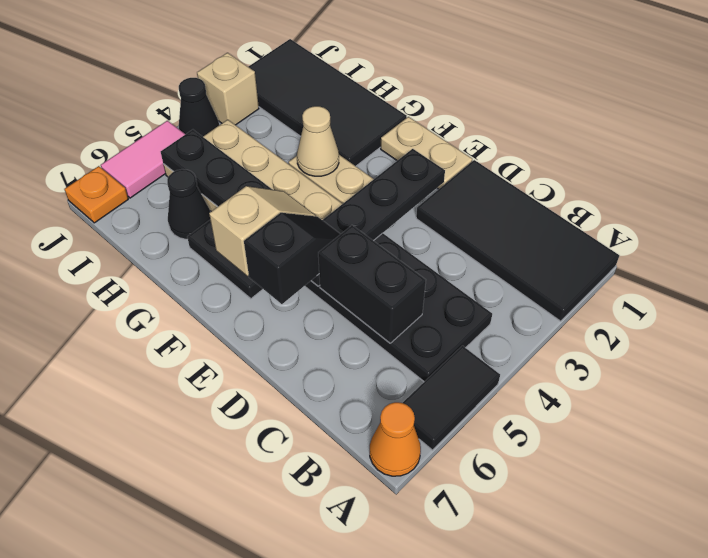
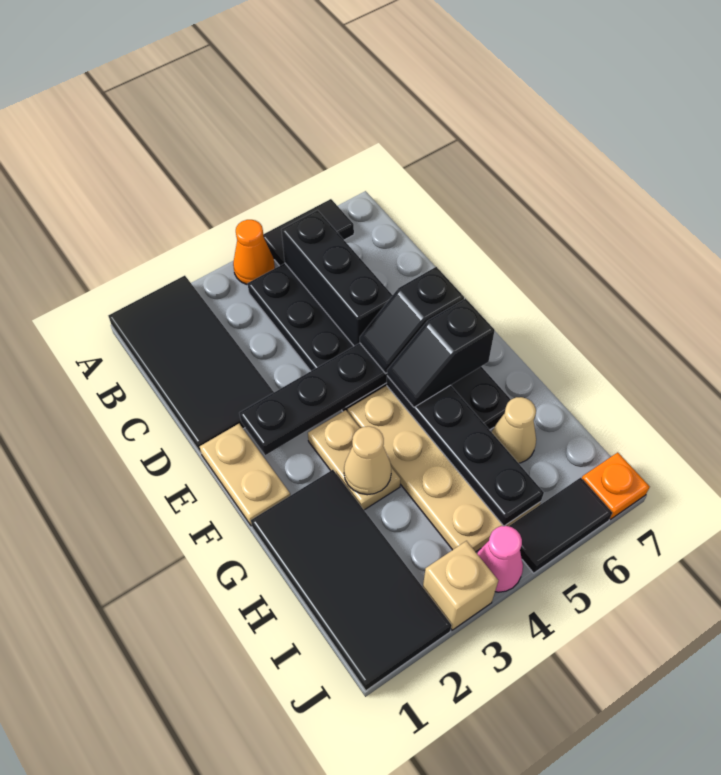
orange 1x1 cone [370,402,421,476] -> orange 1x1 cone moved to [233,220,275,285]
black 1x2 brick [318,225,426,343] -> black 1x3 brick [281,210,392,346]
tan 1x2 slope [209,186,316,276] -> black 1x2 slope [387,298,495,407]
black 1x1 cone [167,169,210,239] -> tan 1x1 cone [492,397,536,463]
black 1x1 cone [179,78,219,137] -> pink 1x1 cone [477,526,523,592]
pink 1x2 tile [101,121,185,198] -> black 1x2 tile [509,478,612,573]

